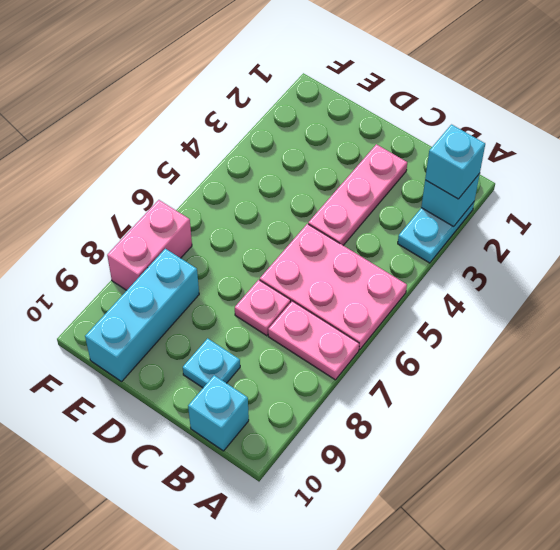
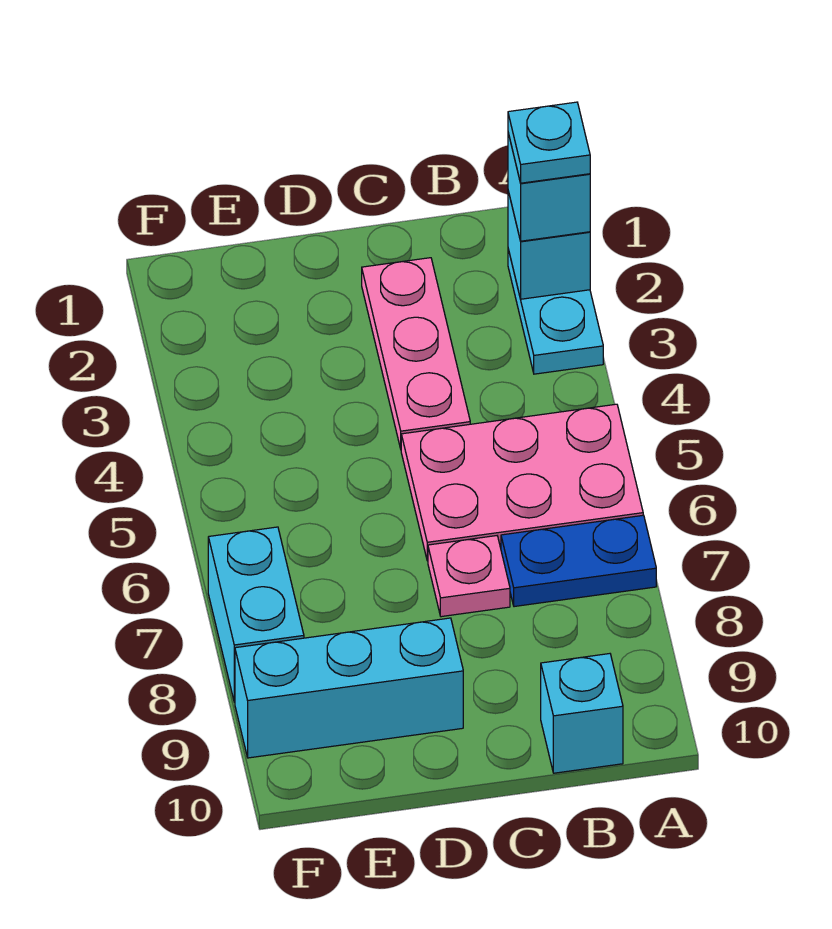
pink 1x2 plate [268,301,359,380] -> blue 1x2 plate [501,515,656,607]
cyan 1x1 plate [183,338,240,388] -> cyan 1x1 plate moved to [508,102,590,183]
cyan 1x3 brick [85,249,199,382] -> cyan 1x3 brick turned to [235,618,463,758]
pink 1x2 brick [107,200,192,290] -> cyan 1x2 brick [208,527,304,702]

